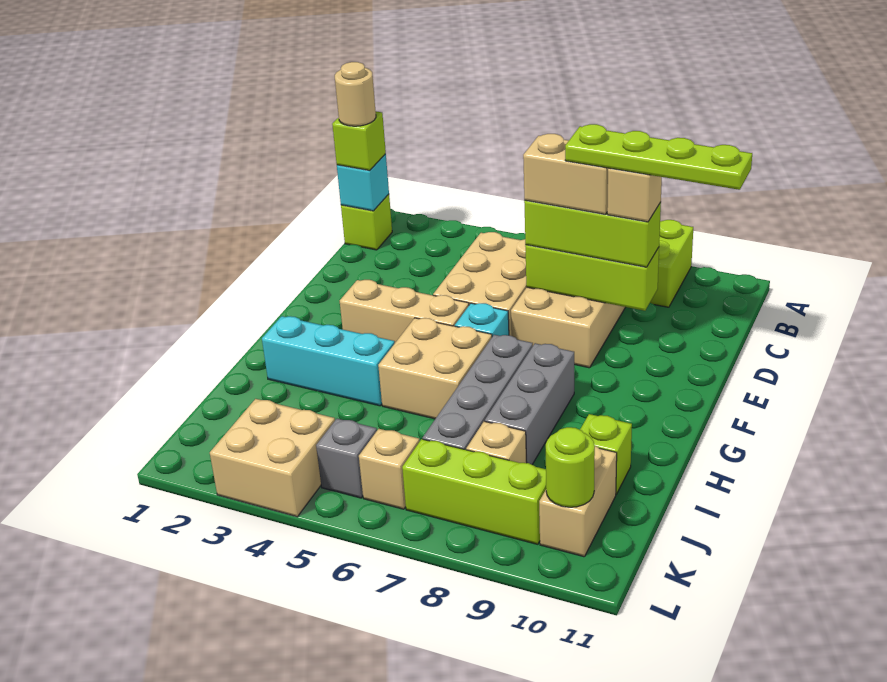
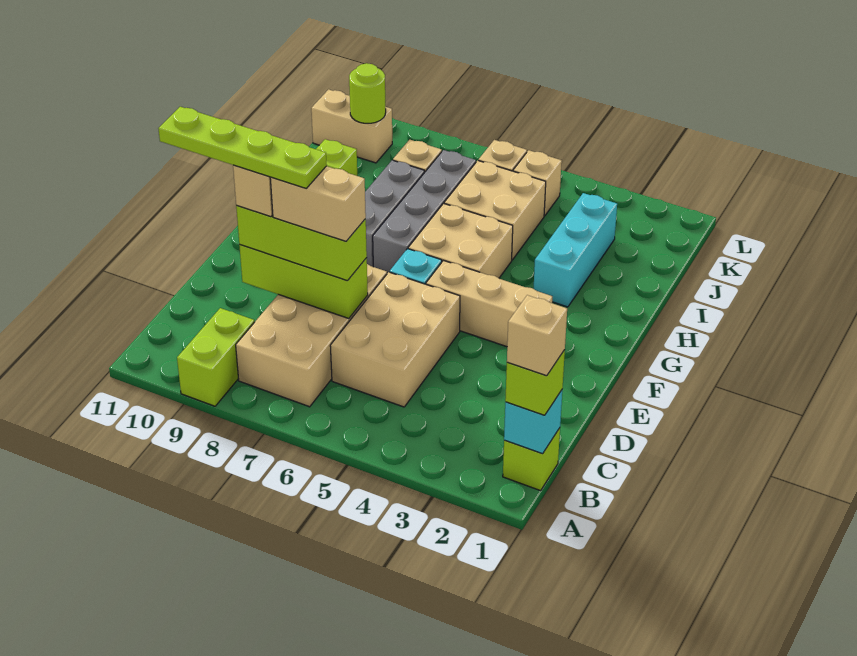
tan 1x1 round brick [335,62,376,126] -> tan 1x1 brick [507,295,567,376]
cyan 1x3 brick [262,316,395,406] -> cyan 1x3 brick turned to [534,193,617,307]
tan 1x2 brick [539,446,617,557] -> tan 1x2 brick turned to [311,89,392,163]
tan 2x2 brick [210,399,335,517] -> tan 2x2 brick moved to [444,161,546,260]
grey 1x1 brick [316,419,377,498] -> tan 1x1 brick [513,150,562,216]
lime 1x3 brick [402,439,546,544] -> none

